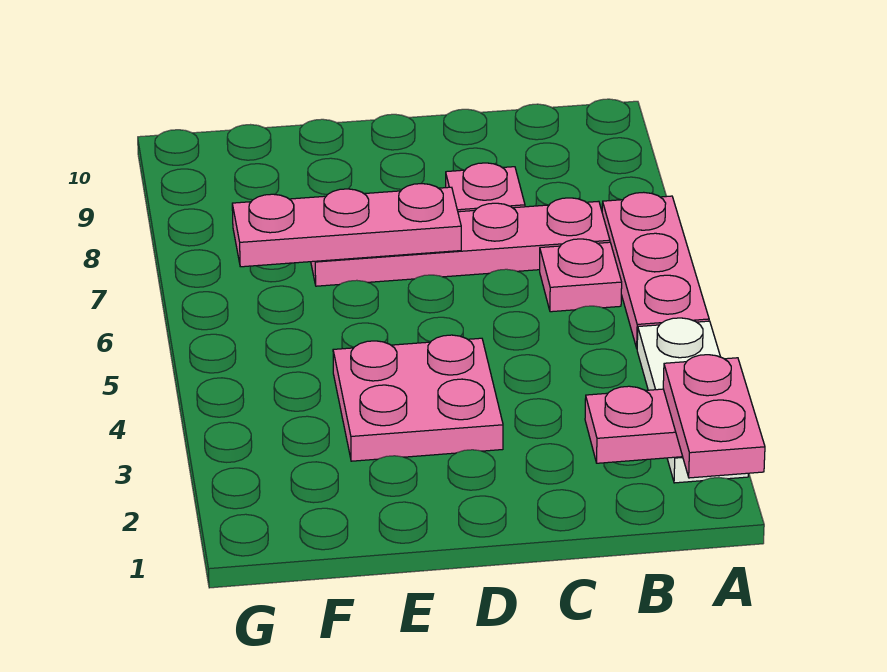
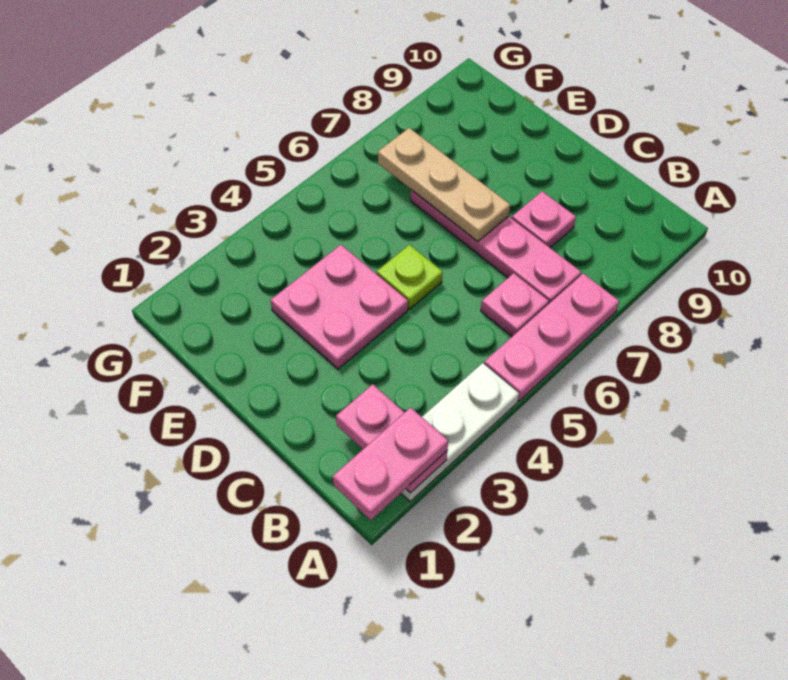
none -> lime 1x1 plate [377,245,443,309]
pink 1x3 plate [232,184,461,267] -> tan 1x3 plate [378,128,510,242]

